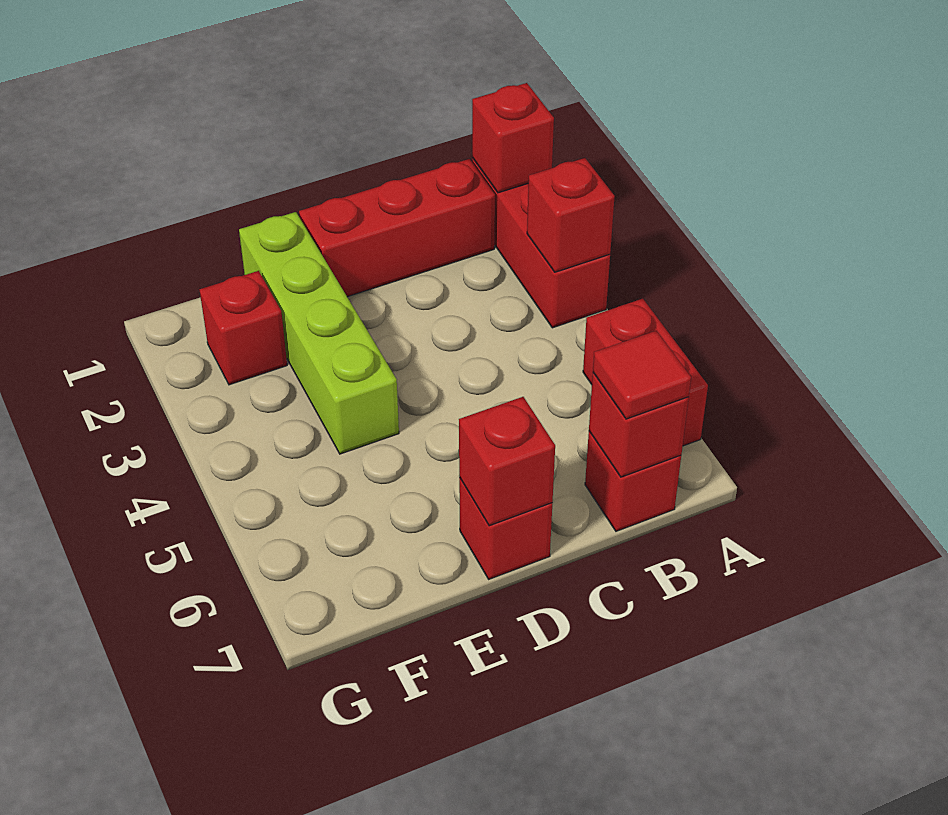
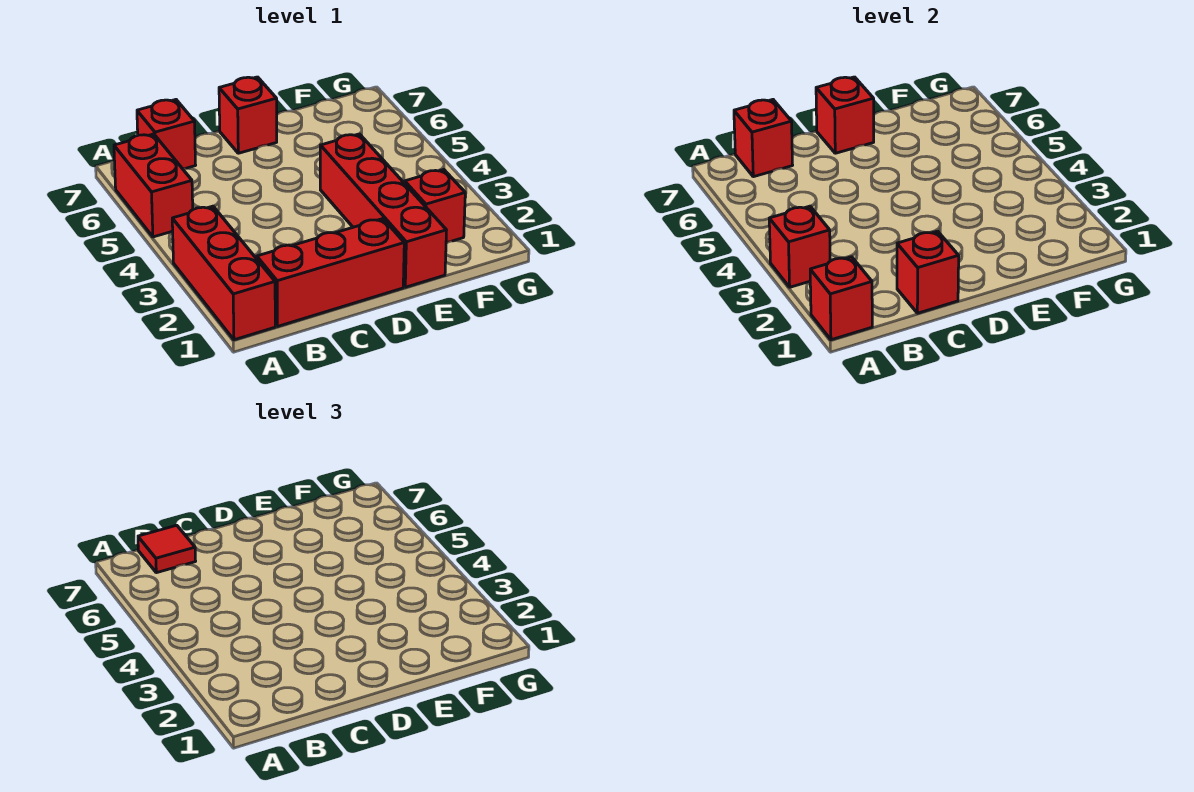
none -> red 1x1 brick [897,231,959,313]
lime 1x4 brick [239,212,399,454] -> red 1x4 brick [320,134,446,287]

